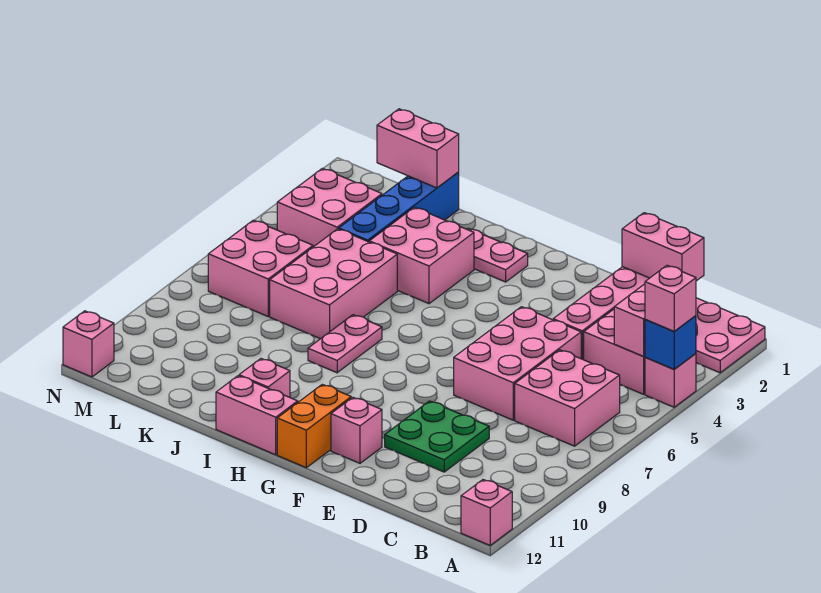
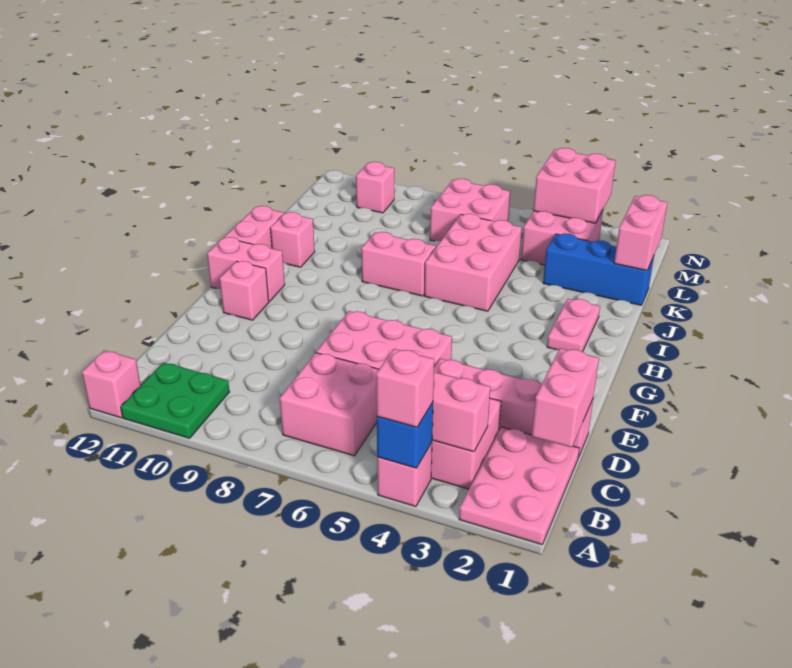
green 2x2 plate [385,401,489,472] -> green 2x2 plate moved to [121,362,230,438]
orange 1x2 brick [277,384,351,468] -> pink 1x2 brick [207,237,285,301]
pink 2x2 brick [369,207,474,304] -> pink 2x2 brick moved to [534,148,616,223]
pink 1x2 plate [308,315,382,373] -> pink 1x2 brick [361,232,436,296]
pink 2x3 brick [270,229,397,339] -> pink 2x3 brick turned to [425,214,522,311]
blue 1x4 brick [339,172,459,242] -> blue 1x3 brick [543,234,654,305]
pink 1x1 brick [63,311,114,377] -> pink 1x1 brick moved to [356,162,394,213]

